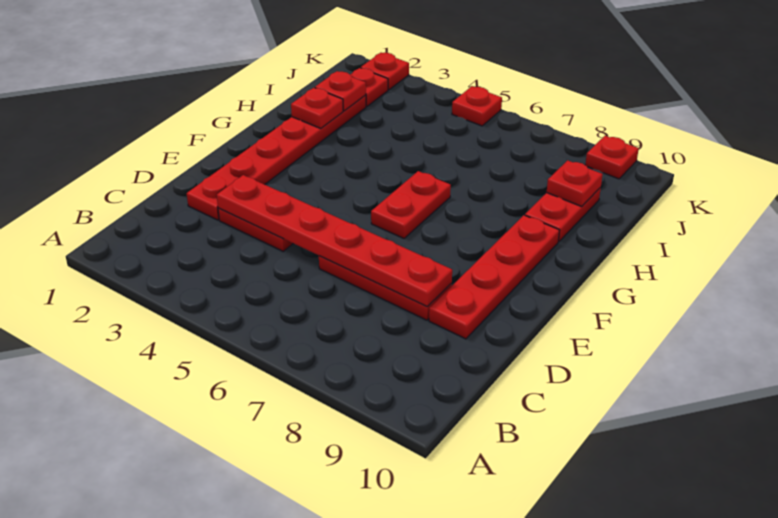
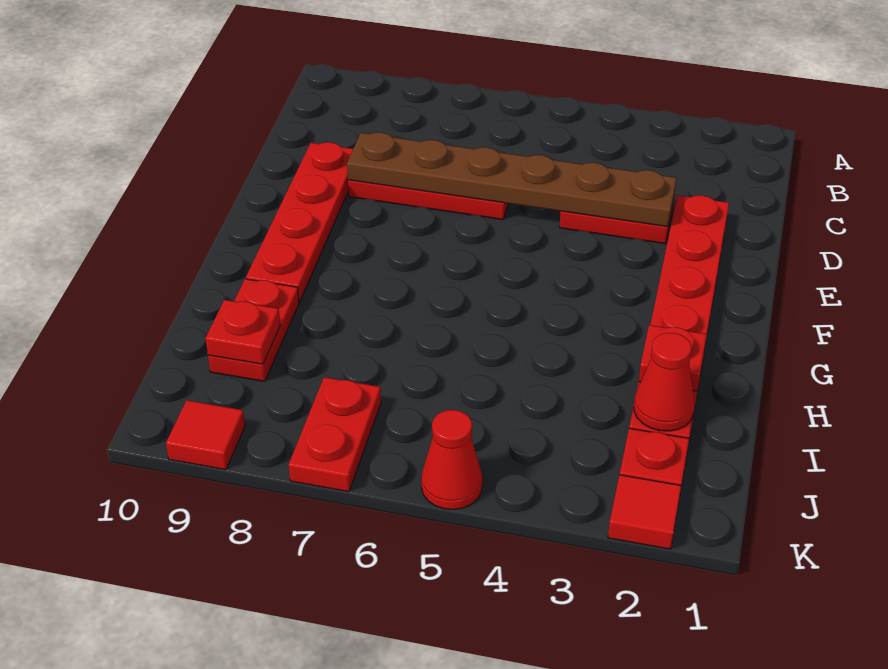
red 1x6 plate [217,175,452,307] -> brown 1x6 plate [347,132,677,227]
red 1x2 plate [371,171,451,238] -> red 1x2 plate moved to [289,377,381,492]
red 1x1 plate [315,71,366,111] -> red 1x1 cone [634,333,695,431]
red 1x1 plate [361,53,409,90] -> red 1x1 tile [608,475,681,549]
red 1x1 plate [452,86,502,126] -> red 1x1 cone [421,410,483,509]
red 1x1 plate [585,136,639,179] -> red 1x1 tile [166,400,245,470]

